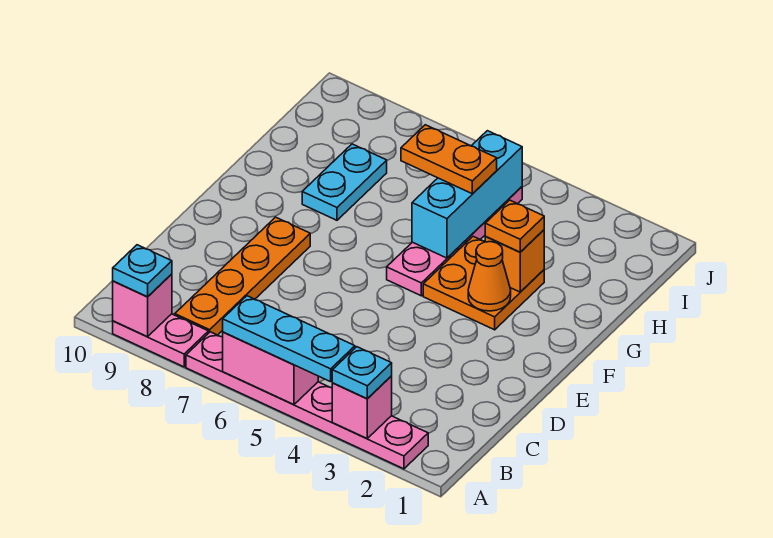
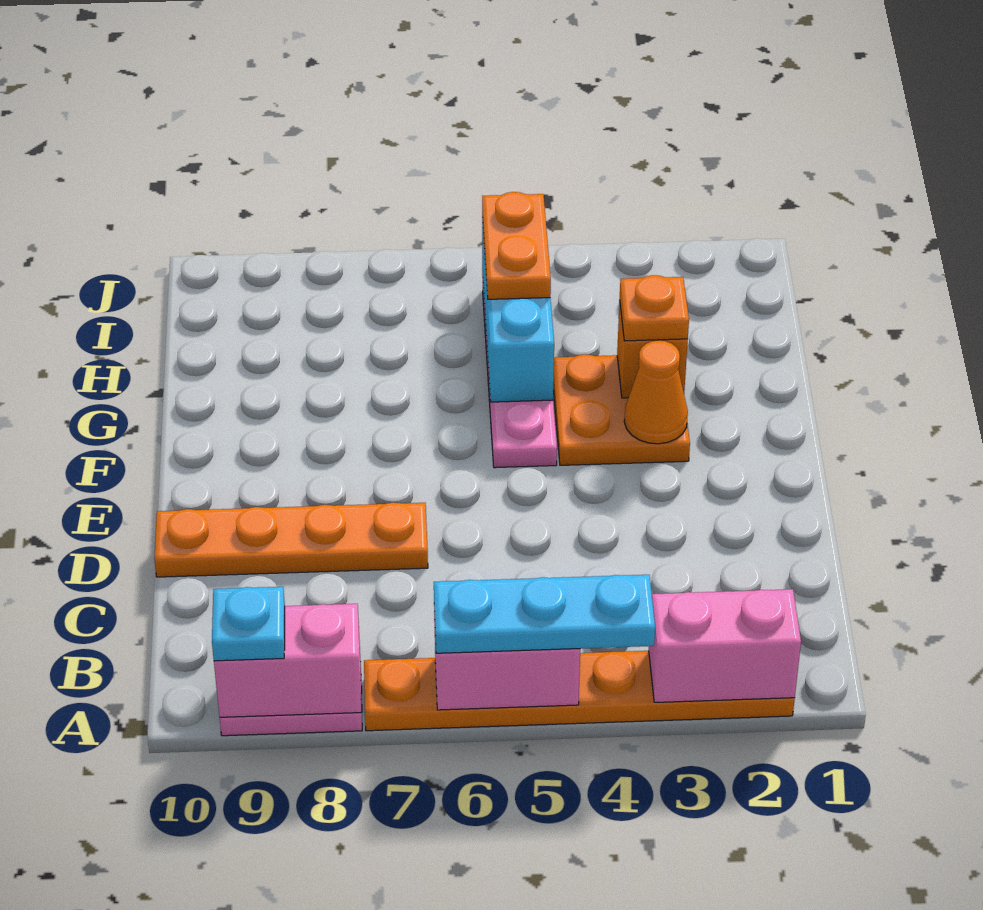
pink 1x6 plate [186,332,428,469] -> orange 1x6 plate [364,651,795,731]
pink 1x1 brick [332,376,392,439] -> pink 1x2 brick [649,589,801,702]
cyan 1x1 plate [332,347,392,399] -> none
pink 1x1 brick [113,274,172,337] -> pink 1x2 brick [214,604,361,717]
orange 1x4 plate [175,217,310,335] -> orange 1x4 plate turned to [154,502,428,577]
cyan 1x2 plate [302,144,387,220] -> none
orange 1x2 plate [401,125,497,194] -> orange 1x2 plate turned to [482,192,551,299]

